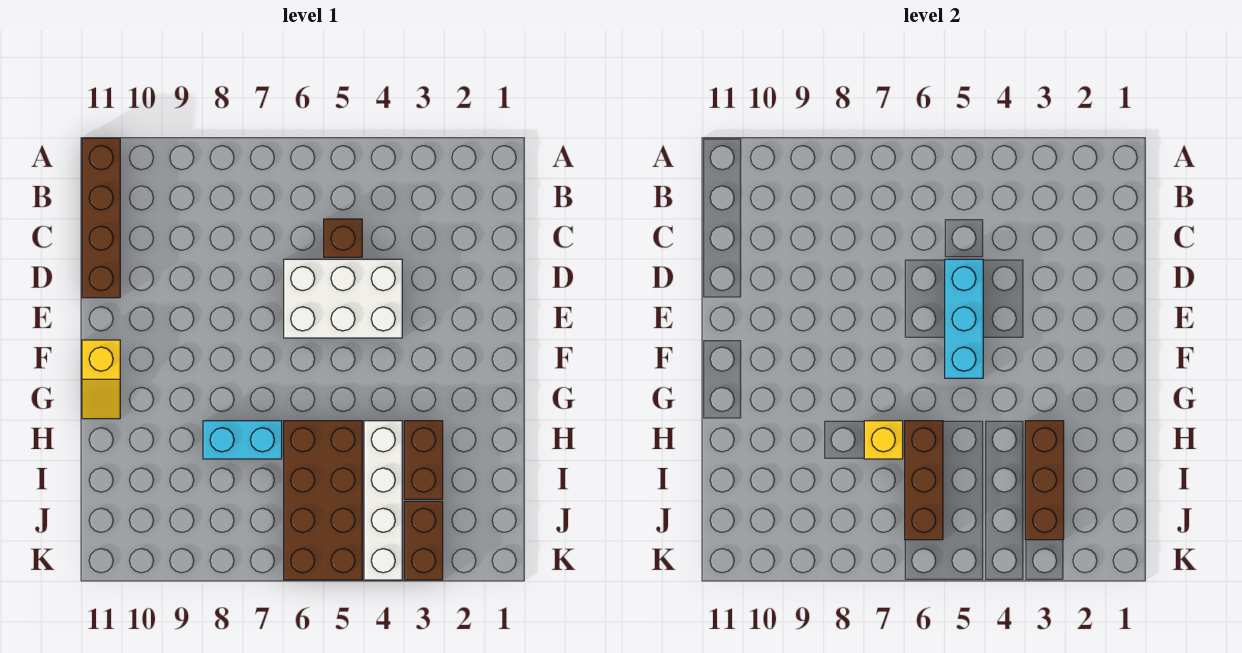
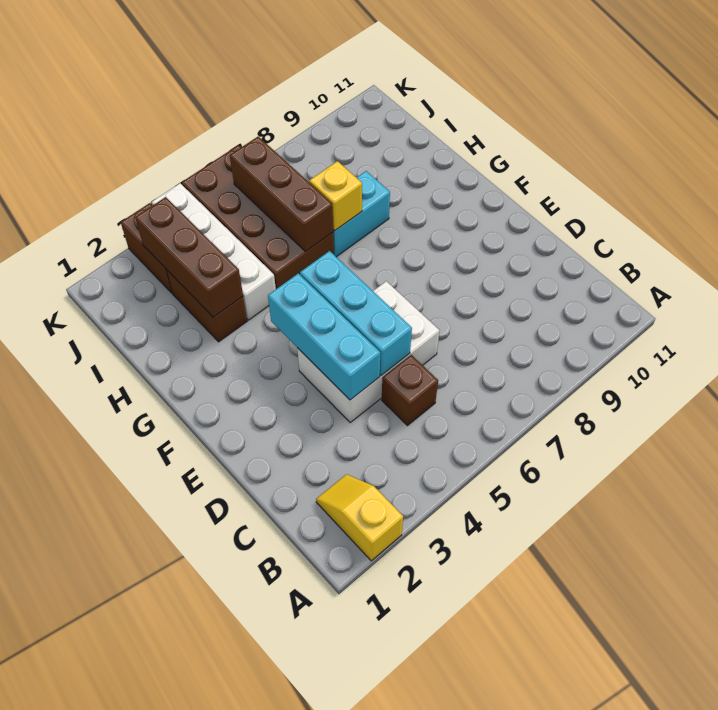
brown 1x4 brick [82,138,120,298] -> none
none -> cyan 1x3 brick [268,273,380,400]
yellow 1x2 slope [82,340,120,419] -> yellow 1x2 slope moved to [316,474,403,561]

